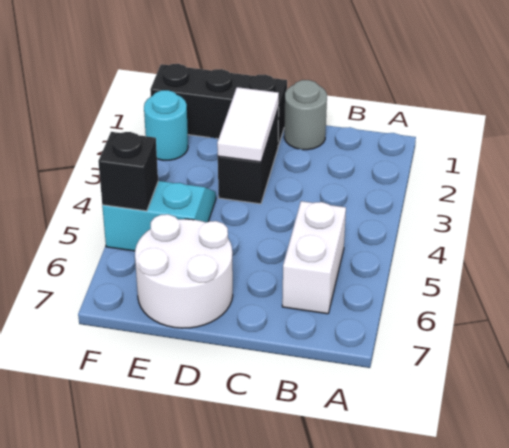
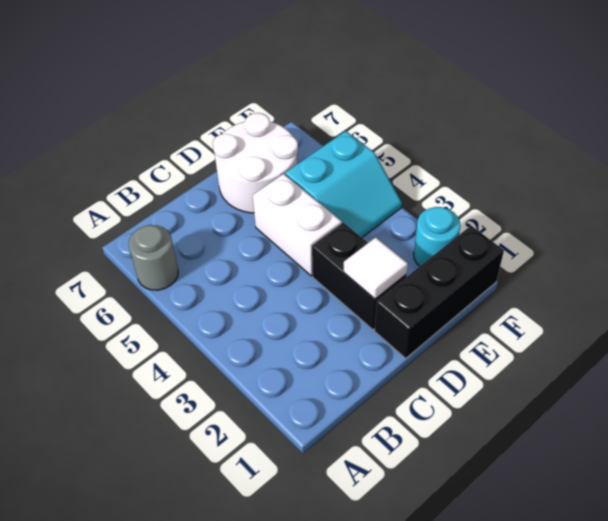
white 1x2 brick [282,201,346,314] -> white 1x2 brick moved to [253,174,342,276]
grey 1x1 round brick [284,80,327,150] -> grey 1x1 round brick moved to [129,225,178,290]
white 1x2 tile [217,87,279,162] -> white 1x1 tile [344,237,408,299]
black 1x1 brick [98,132,158,211] -> none

